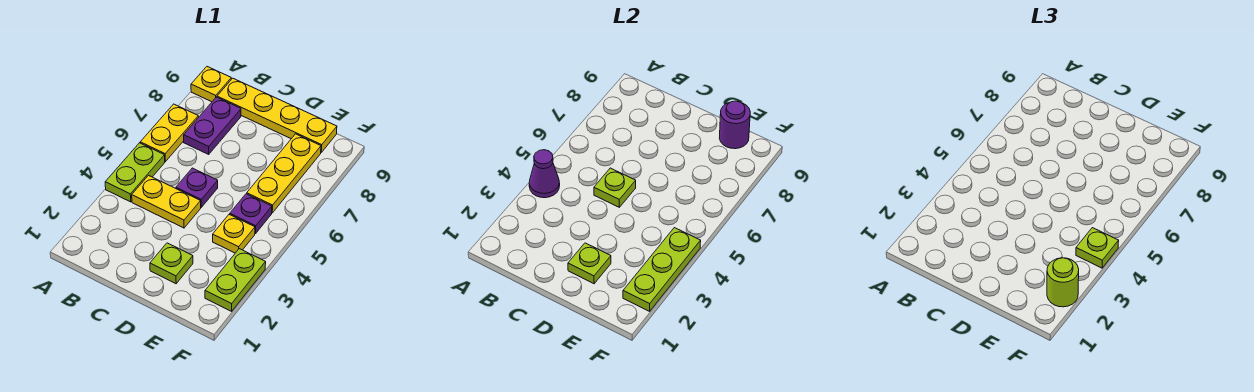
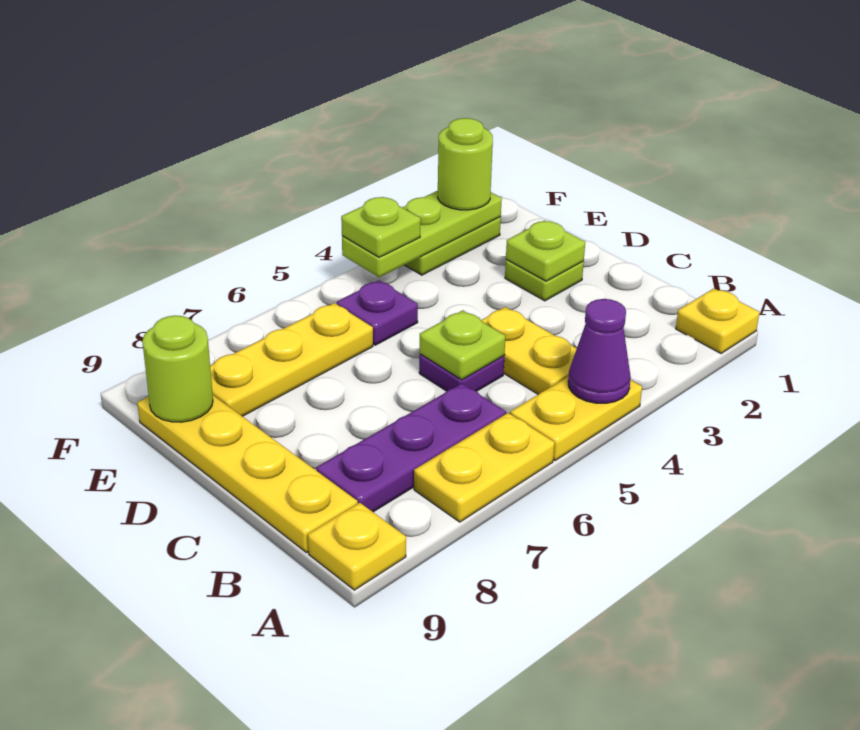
lime 1x2 plate [105,143,165,202] -> yellow 1x2 plate [510,376,642,460]
purple 1x2 plate [184,97,241,154] -> purple 1x3 plate [316,383,506,512]
yellow 1x1 plate [213,214,255,253] -> yellow 1x1 plate moved to [676,288,760,354]
purple 1x1 round brick [720,101,750,149] -> lime 1x1 round brick [142,316,213,422]

